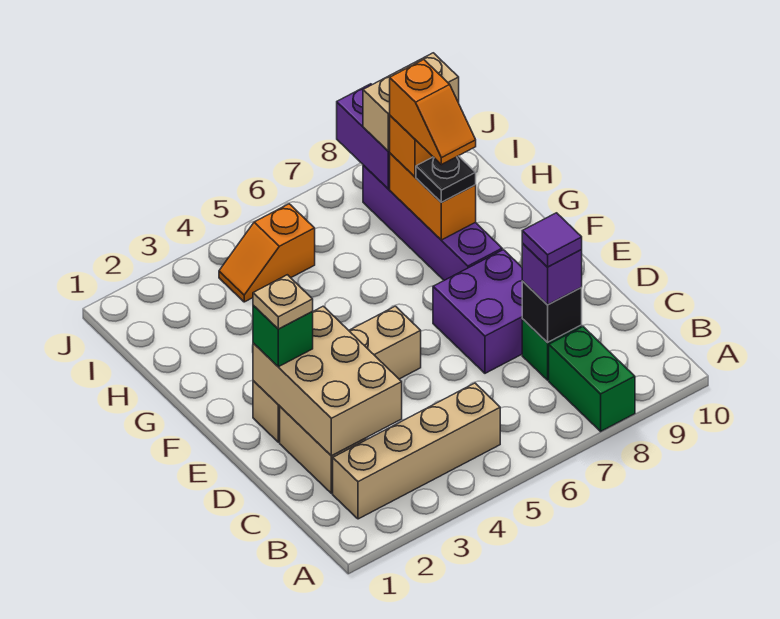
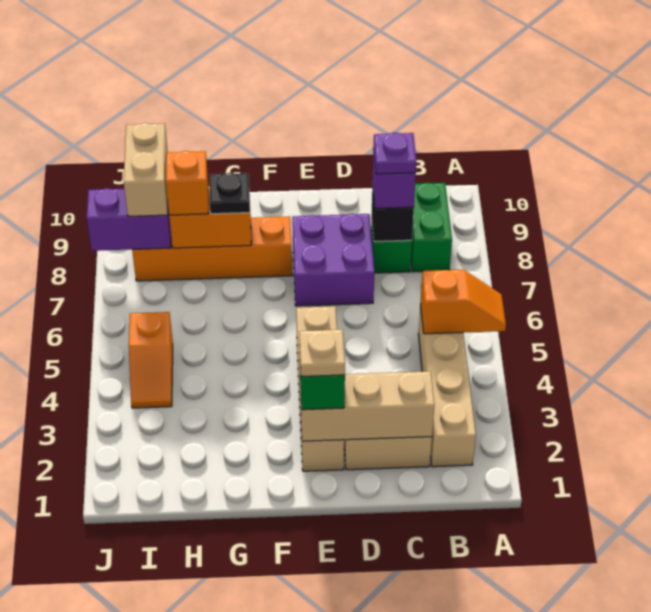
green 1x2 brick [549,327,635,431] -> green 1x2 brick turned to [411,183,452,272]
tan 2x3 brick [253,306,402,456] -> tan 1x3 brick [300,371,434,441]
purple 1x1 tile [522,213,582,267] -> purple 1x1 plate [374,133,416,174]
purple 1x4 brick [363,165,502,280] -> orange 1x4 brick [132,216,292,281]
orange 1x2 slope [390,60,476,165] -> orange 1x2 slope moved to [420,270,506,334]

